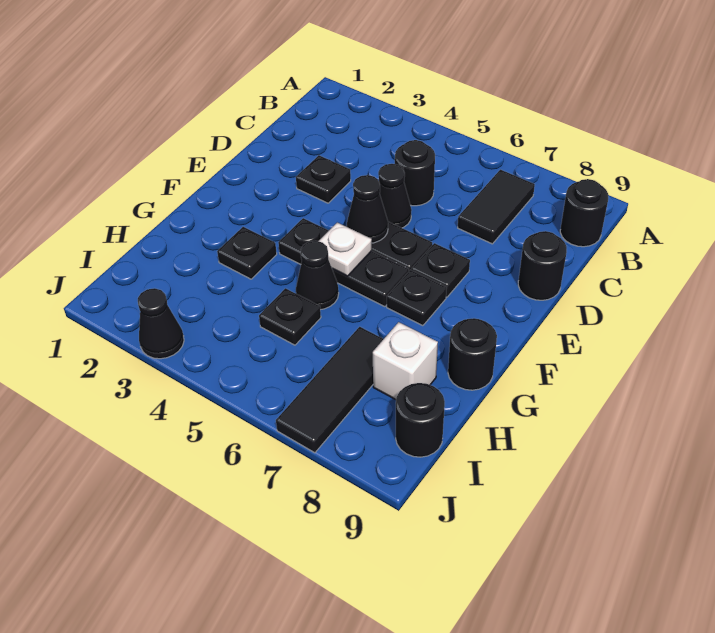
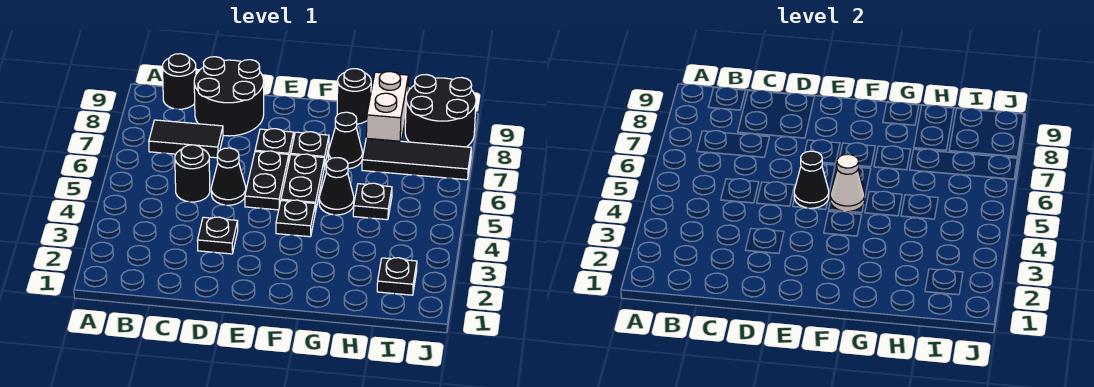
black 1x1 round brick [518,231,567,300] -> black 2x2 round brick [194,57,264,136]
white 1x1 plate [319,223,372,276] -> white 1x1 cone [830,154,865,212]
black 1x1 plate [217,227,277,279] -> black 1x1 plate moved to [377,258,417,295]
white 1x1 brick [373,322,438,400] -> white 1x2 brick [366,72,408,141]
black 1x1 round brick [396,383,445,457] -> black 2x2 round brick [405,75,476,147]
black 1x1 cone [138,288,184,359] -> black 1x1 cone moved to [328,112,362,169]

